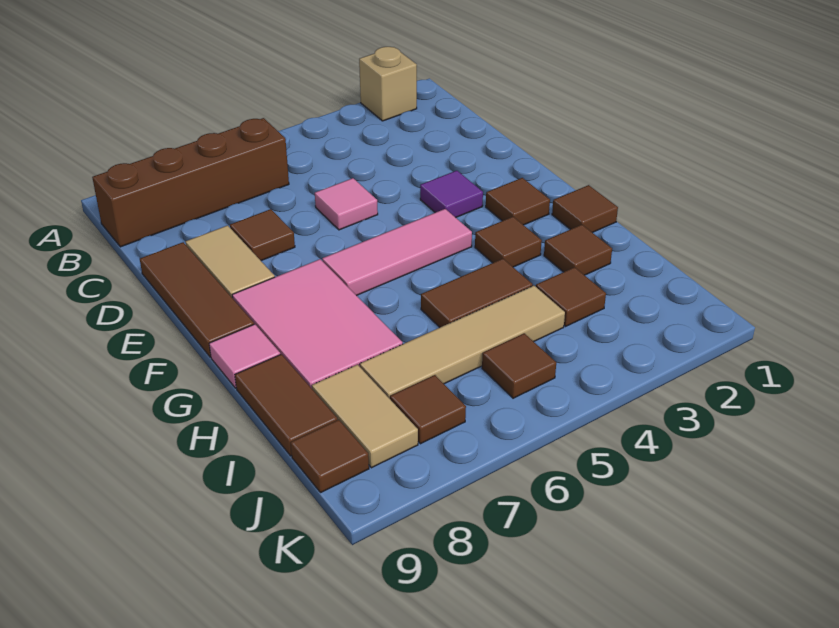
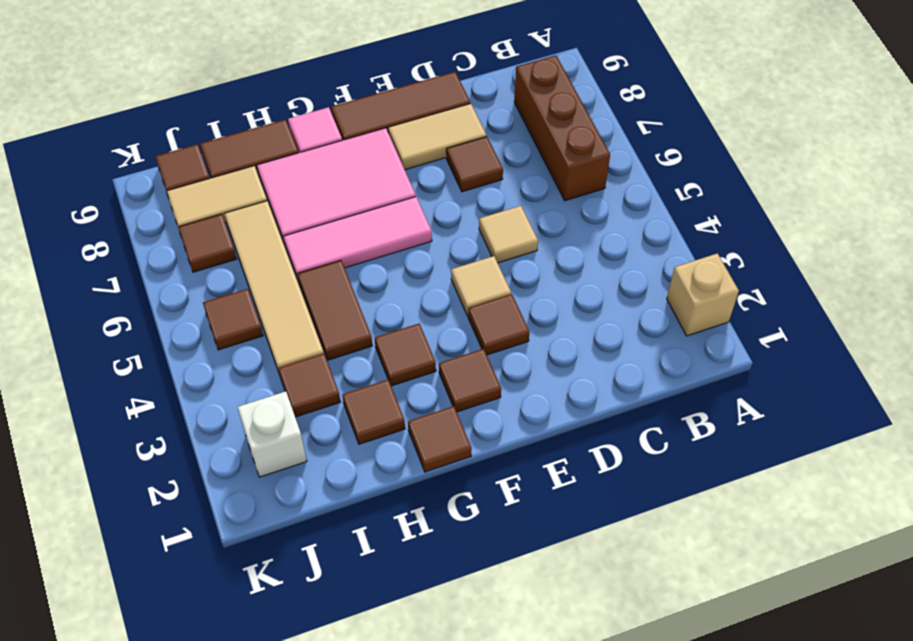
brown 1x4 brick [92,118,289,247] -> brown 1x3 brick [514,55,610,201]
pink 1x1 tile [315,178,378,230] -> tan 1x1 tile [479,206,538,263]
purple 1x1 tile [420,171,483,218] -> brown 1x1 tile [468,294,530,355]
none -> tan 1x1 tile [451,256,511,316]
pink 1x3 tile [322,209,472,296] -> pink 1x3 tile turned to [283,197,432,282]
none -> white 1x1 brick [237,391,307,477]

